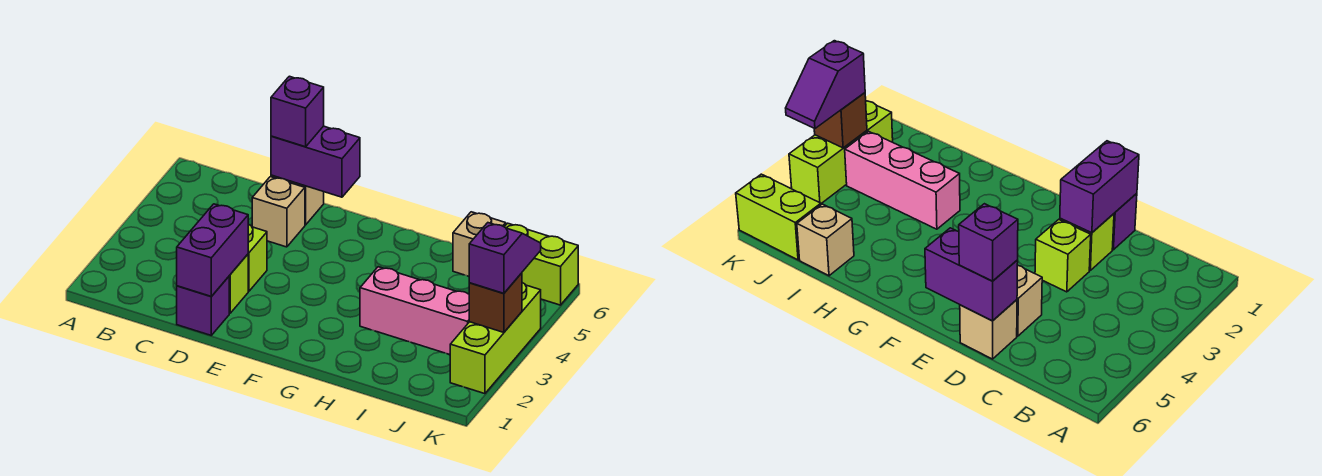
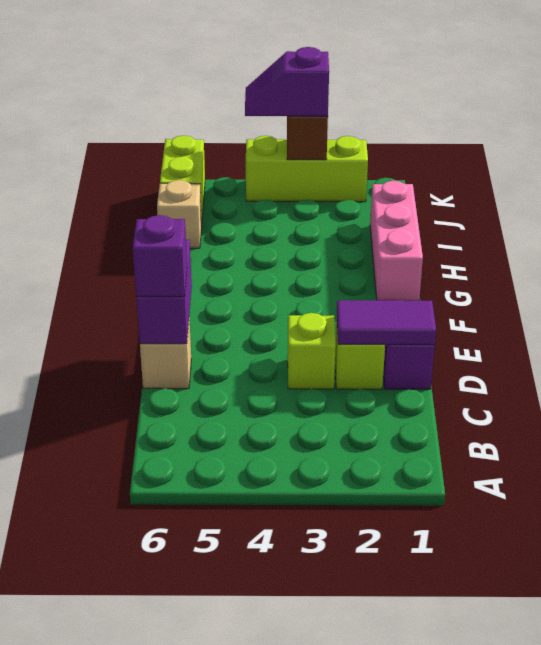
purple 1x2 brick [177,204,248,296] -> purple 1x2 tile [337,300,436,345]
tan 1x1 brick [252,177,305,247] -> none
pink 1x3 brick [360,267,469,355] -> pink 1x3 brick moved to [370,181,423,301]

